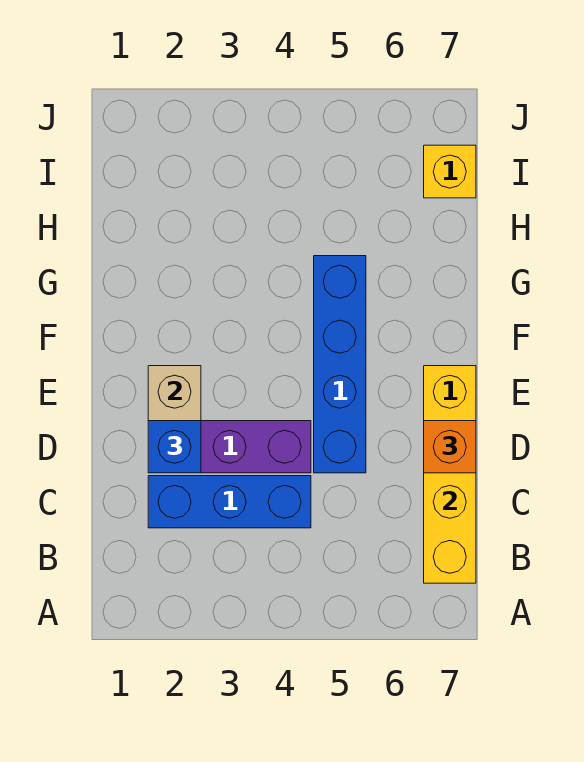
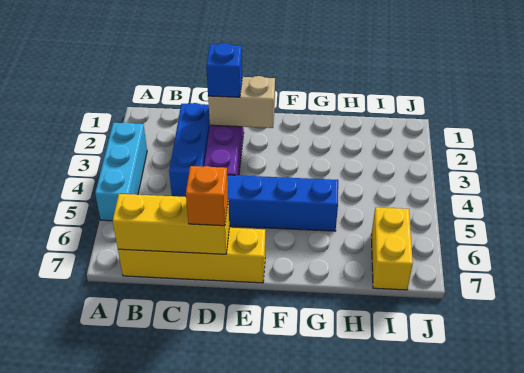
none -> cyan 1x3 brick [95,122,147,221]
yellow 1x1 brick [424,145,476,198] -> yellow 1x2 brick [371,207,413,290]

